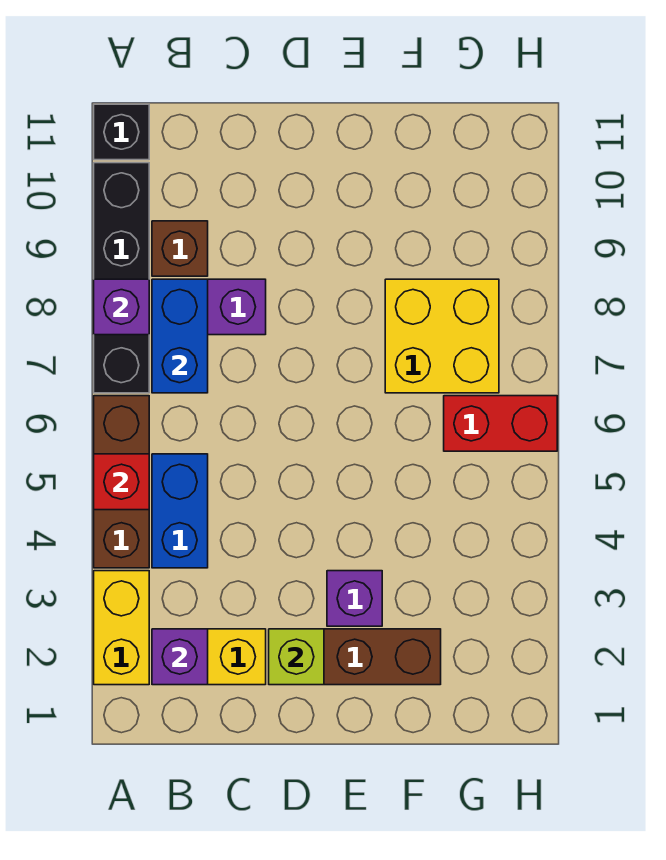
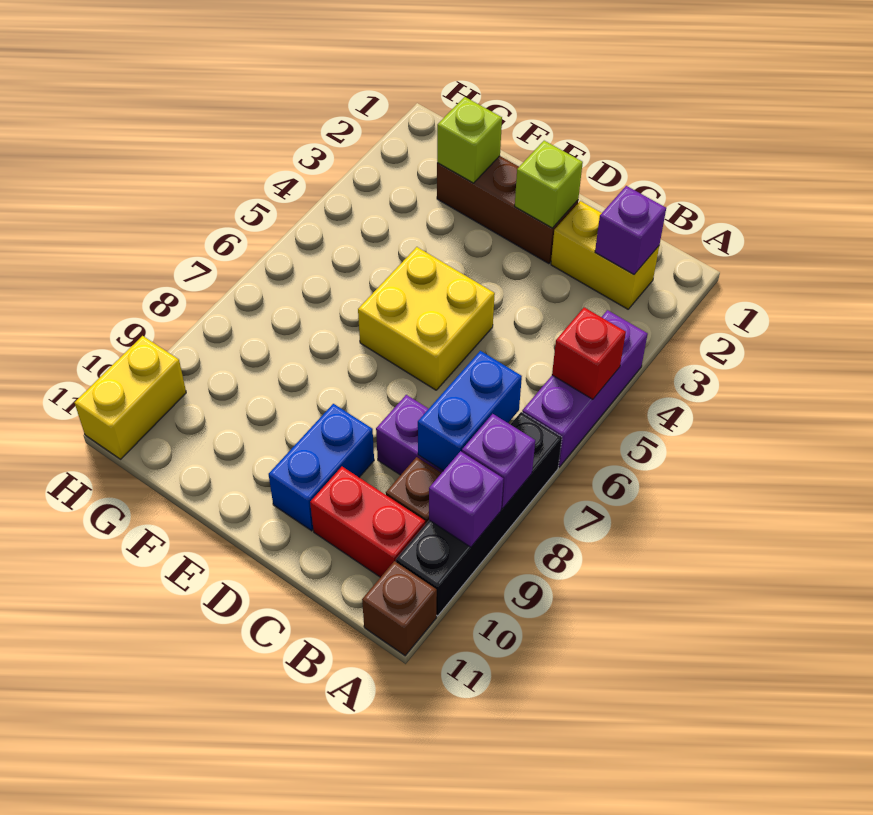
yellow 1x2 brick [94,571,149,685] -> yellow 1x2 brick moved to [75,336,186,459]
brown 1x3 brick [94,396,149,568] -> purple 1x3 brick [522,310,648,467]
black 1x1 brick [94,104,149,160] -> brown 1x1 brick [362,561,437,656]
blue 1x2 brick [152,454,208,568] -> blue 1x2 brick moved to [269,404,374,531]
purple 1x1 brick [327,571,382,626] -> purple 1x1 brick moved to [429,451,503,547]
none -> lime 1x1 brick [437,97,502,183]
yellow 2x2 brick [385,279,499,393] -> yellow 2x2 brick moved to [358,247,495,390]
red 1x2 brick [444,396,557,451] -> red 1x2 brick moved to [310,467,425,577]

